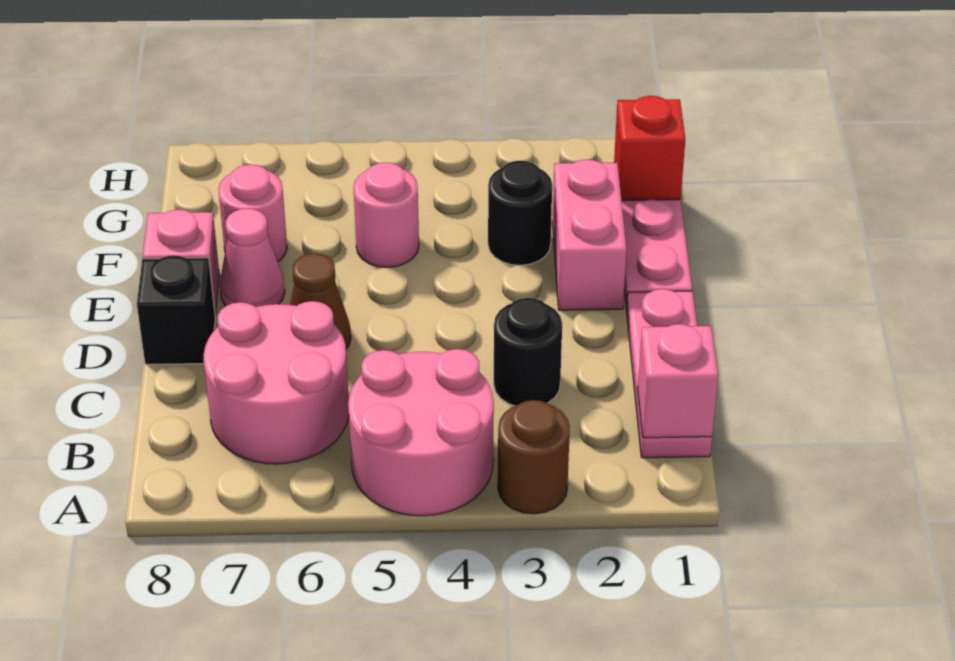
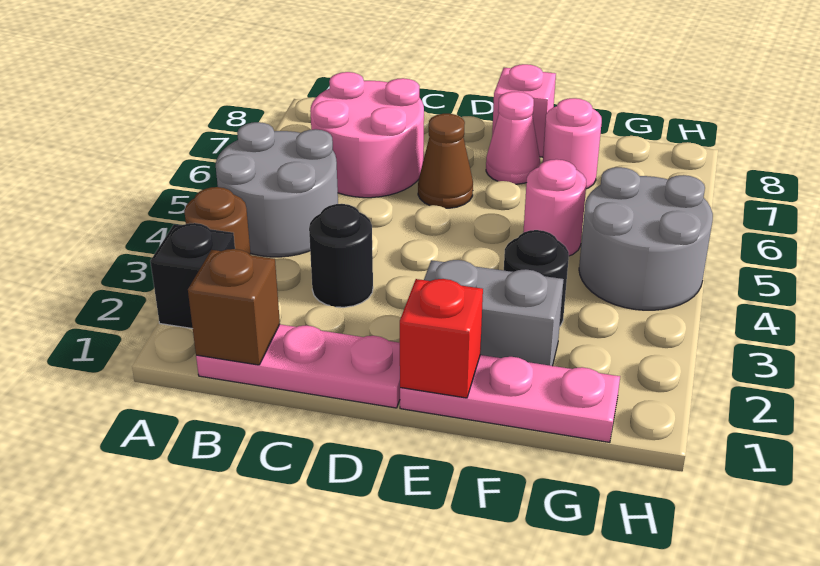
pink 2x2 round brick [348,349,494,516] -> grey 2x2 round brick [216,122,338,257]
pink 1x1 brick [638,324,718,438] -> brown 1x1 brick [188,249,280,365]
black 1x1 brick [137,255,215,364] -> black 1x1 brick moved to [150,223,235,329]
pink 1x2 brick [552,160,627,310] -> grey 1x2 brick [424,260,564,366]
red 1x1 brick [614,96,685,200] -> red 1x1 brick moved to [400,279,483,398]
none -> grey 2x2 round brick [579,167,713,310]

